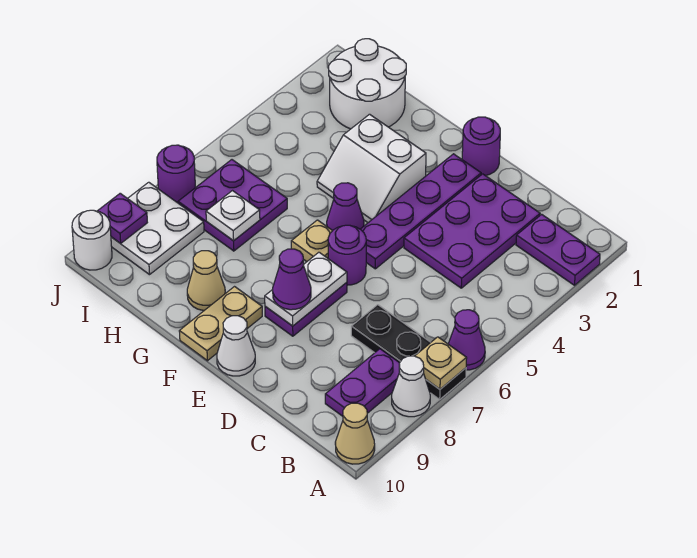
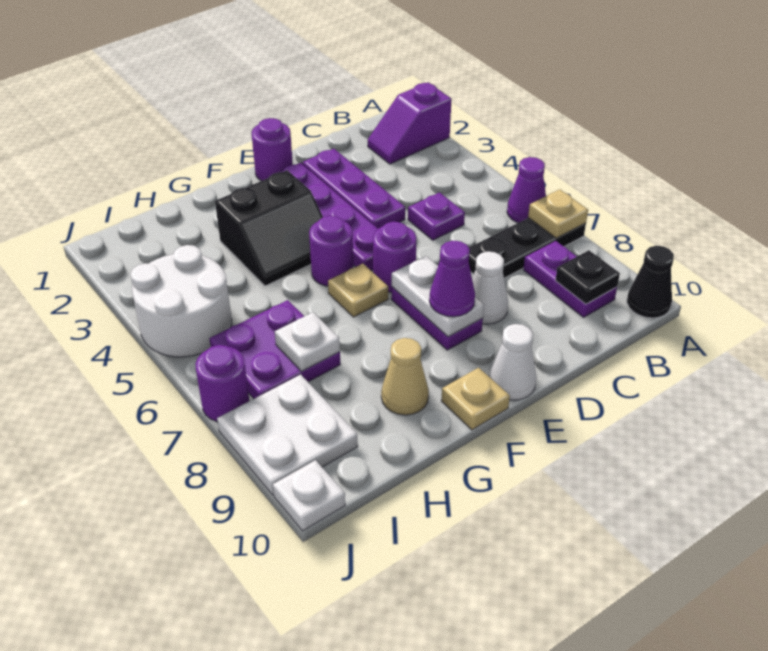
purple 1x2 plate [516,214,600,285] -> purple 1x2 slope [368,82,451,164]
white 1x1 cone [392,356,430,417] -> white 1x1 cone moved to [472,252,508,324]
tan 1x1 cone [335,403,375,464] -> black 1x1 cone [627,246,674,318]
none -> black 1x1 plate [555,250,620,304]
purple 2x3 plate [404,174,540,288] -> purple 1x3 plate [303,149,405,229]
white 2x2 slope [317,114,426,223] -> black 2x2 slope [215,170,323,286]
purple 1x1 cone [327,183,364,231] -> purple 1x1 round brick [309,216,353,286]
tan 1x2 plate [179,287,262,361] -> tan 1x1 plate [441,368,510,430]
white 2x2 round brick [329,39,406,129] -> white 2x2 round brick moved to [130,245,232,357]
purple 1x1 plate [98,193,147,244] -> purple 1x1 plate moved to [408,193,465,240]
white 1x1 round brick [72,210,112,270] -> white 1x1 plate [273,460,345,531]

